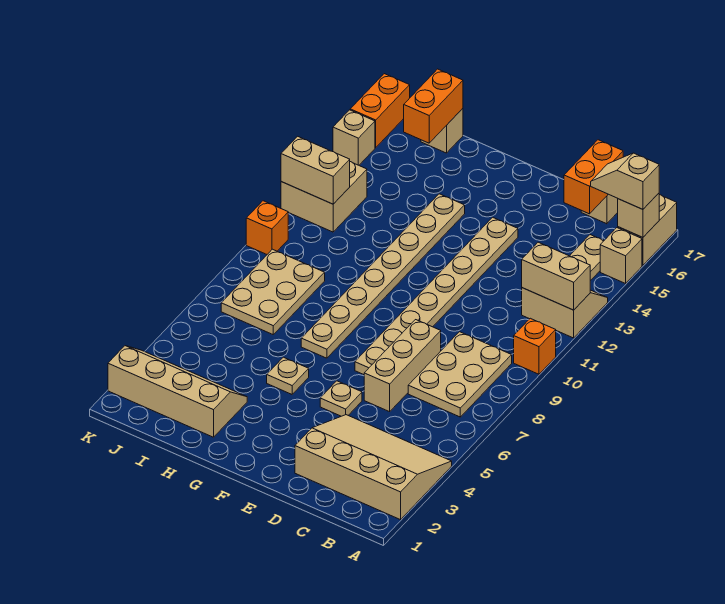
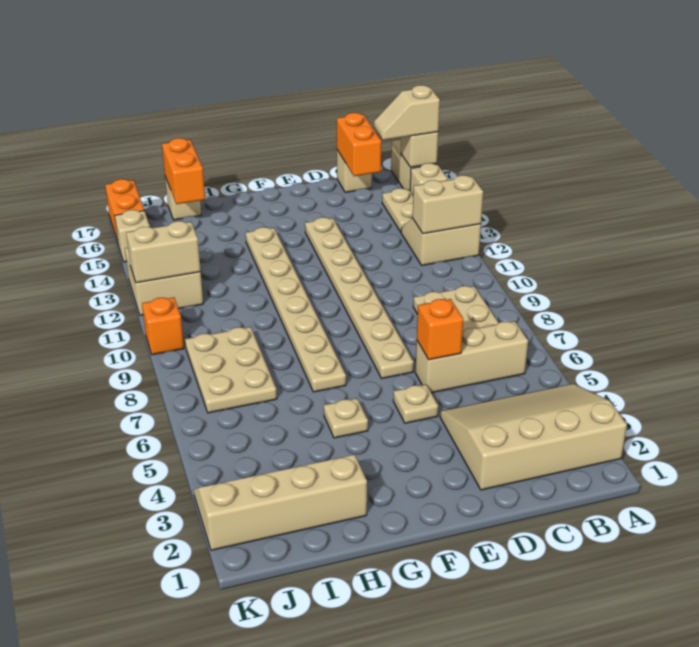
orange 1x1 brick [514,318,556,374] -> orange 1x1 brick moved to [417,299,463,360]
tan 1x3 brick [364,320,441,412] -> tan 1x3 brick turned to [415,321,528,393]

